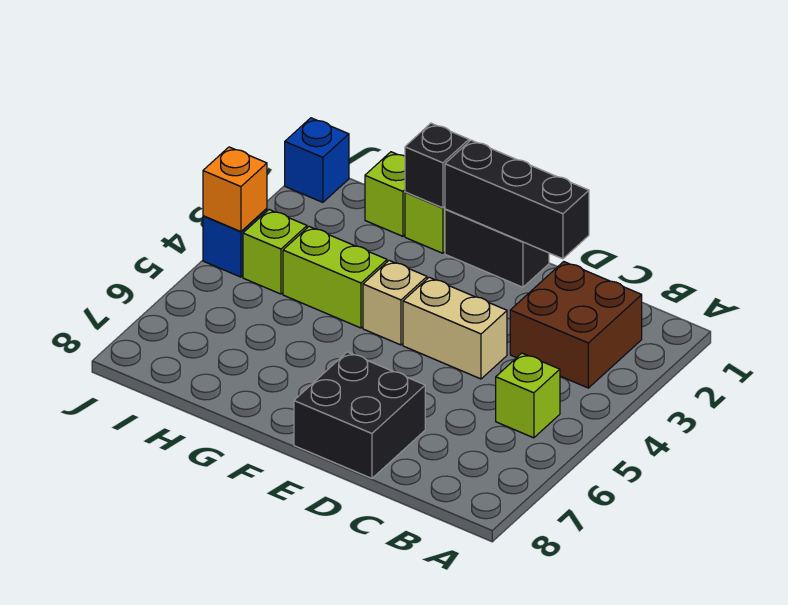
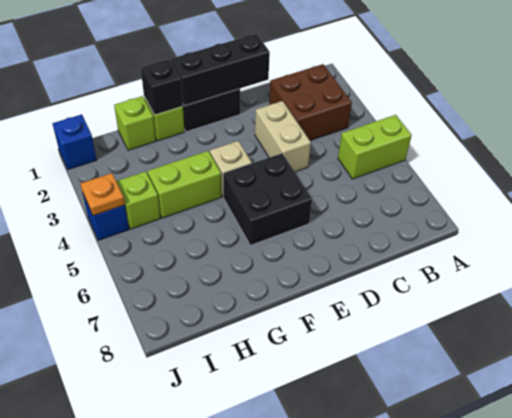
lime 1x1 brick [496,353,560,438] -> lime 1x2 brick [338,115,412,179]
tan 1x2 brick [403,277,507,379] -> tan 1x2 brick turned to [255,101,311,172]
black 2x2 brick [294,352,425,478] -> black 2x2 brick moved to [223,153,312,245]
orange 1x1 brick [203,147,267,232] -> orange 1x1 plate [81,173,125,216]

